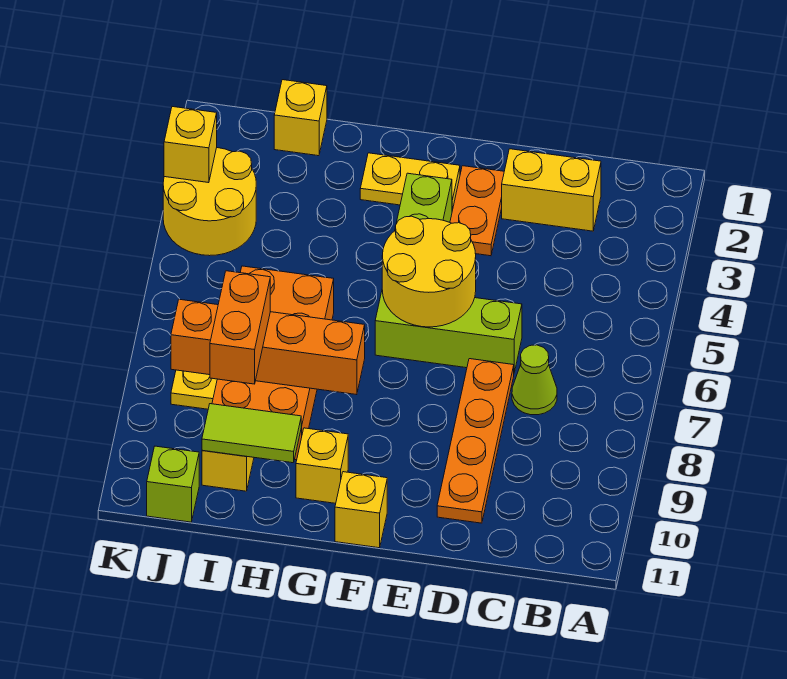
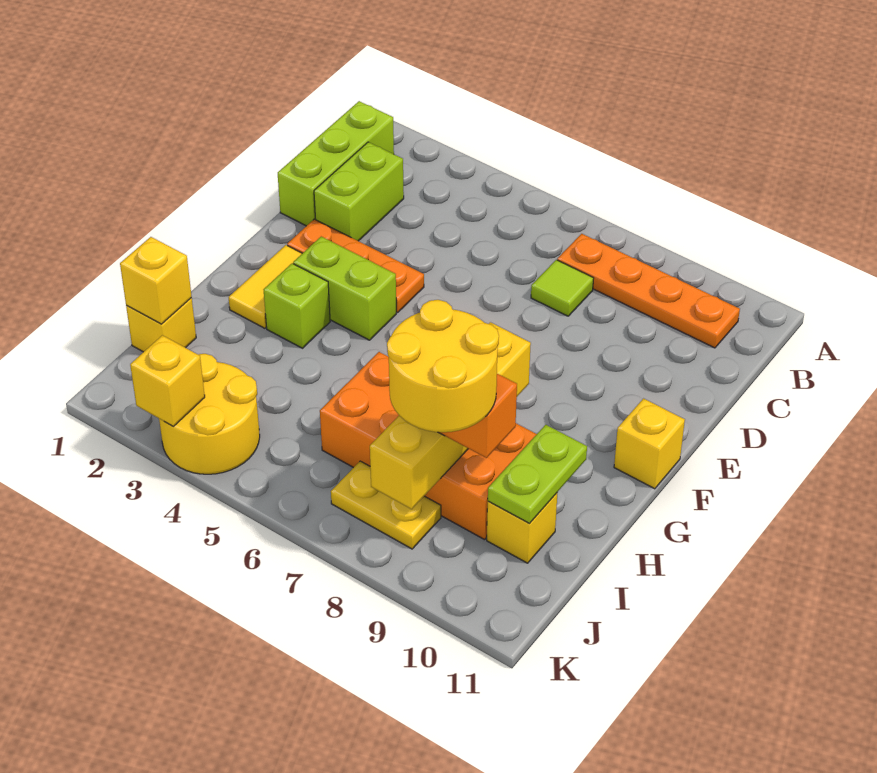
yellow 1x2 brick [502,149,601,231] -> lime 1x2 brick [314,142,404,241]
lime 1x1 cone [512,345,557,415] -> lime 1x1 tile [531,260,594,316]
lime 1x3 brick [375,290,522,372] -> lime 1x3 brick moved to [278,101,394,226]
orange 1x4 plate [437,359,514,523] -> orange 1x4 plate moved to [557,234,740,348]
orange 1x2 plate [450,166,504,256] -> orange 1x3 plate [287,219,424,313]
yellow 2x2 round brick [382,216,476,327] -> yellow 2x2 round brick moved to [387,300,499,432]
yellow 1x2 plate [360,153,460,210] -> yellow 1x2 tile [229,245,302,328]
orange 1x4 brick [171,299,365,395] -> yellow 1x4 brick [370,322,531,509]
yellow 1x1 brick [296,428,348,503] -> yellow 1x1 brick moved to [120,237,192,324]
lime 1x2 tile [202,404,301,463] -> lime 1x2 plate [488,425,587,524]
lime 1x1 brick [147,446,199,522] -> lime 1x1 brick moved to [264,263,330,348]

